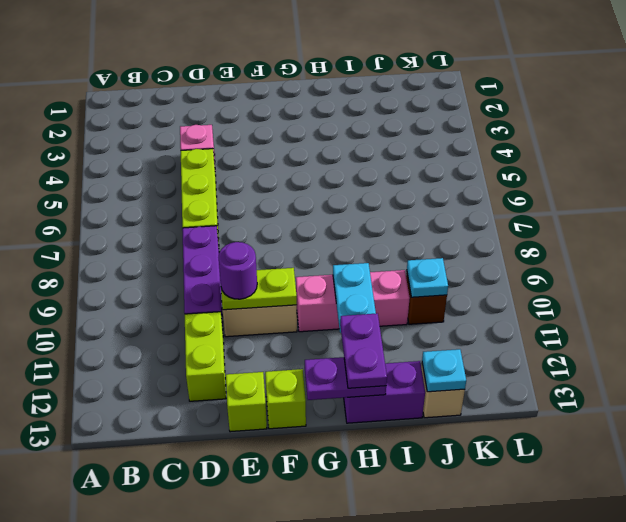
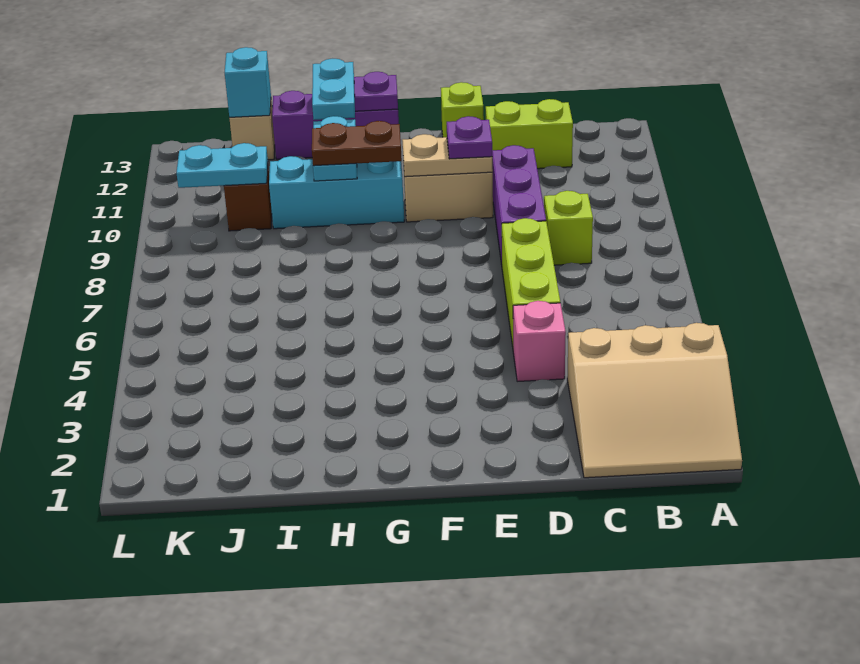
none -> tan 3x3 slope [567,323,742,478]
lime 1x2 brick [185,312,226,401] -> lime 1x2 brick turned to [486,99,573,169]
lime 1x2 plate [221,268,297,310] -> tan 1x2 plate [402,134,493,177]
purple 1x1 round brick [218,242,257,299] -> purple 1x1 plate [447,116,492,159]
lime 1x1 brick [265,369,306,429] -> lime 1x1 brick moved to [544,191,593,265]
pink 1x3 brick [296,270,410,332] -> cyan 1x3 brick [269,156,404,229]
none -> brown 1x2 plate [312,121,402,166]
purple 1x2 plate [340,313,387,388] -> cyan 1x2 plate [312,59,355,120]
purple 1x2 brick [344,361,425,423] -> purple 1x3 brick [272,91,399,159]
cyan 1x1 plate [407,258,448,297] -> cyan 1x2 plate [177,143,268,188]
cyan 1x1 plate [422,349,466,392] -> cyan 1x1 brick [225,47,271,117]

